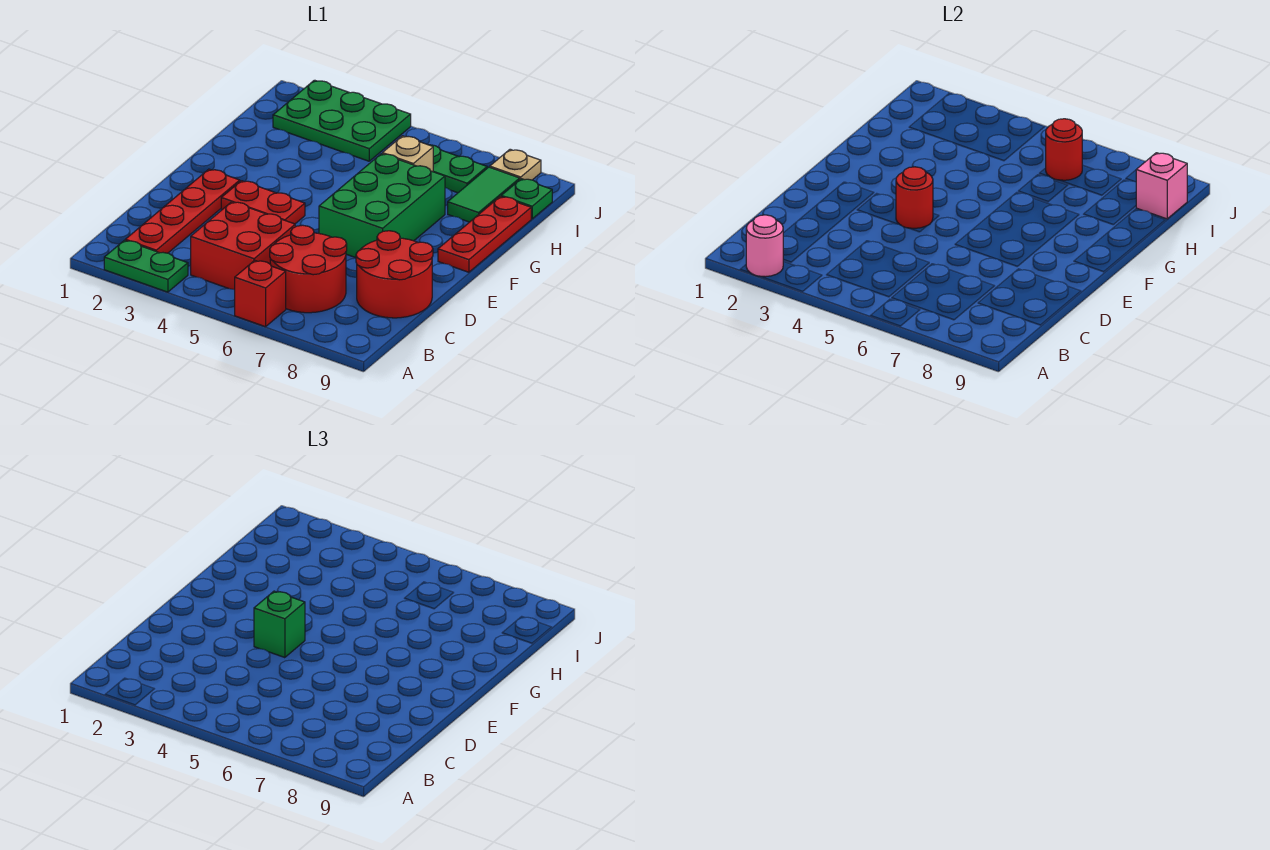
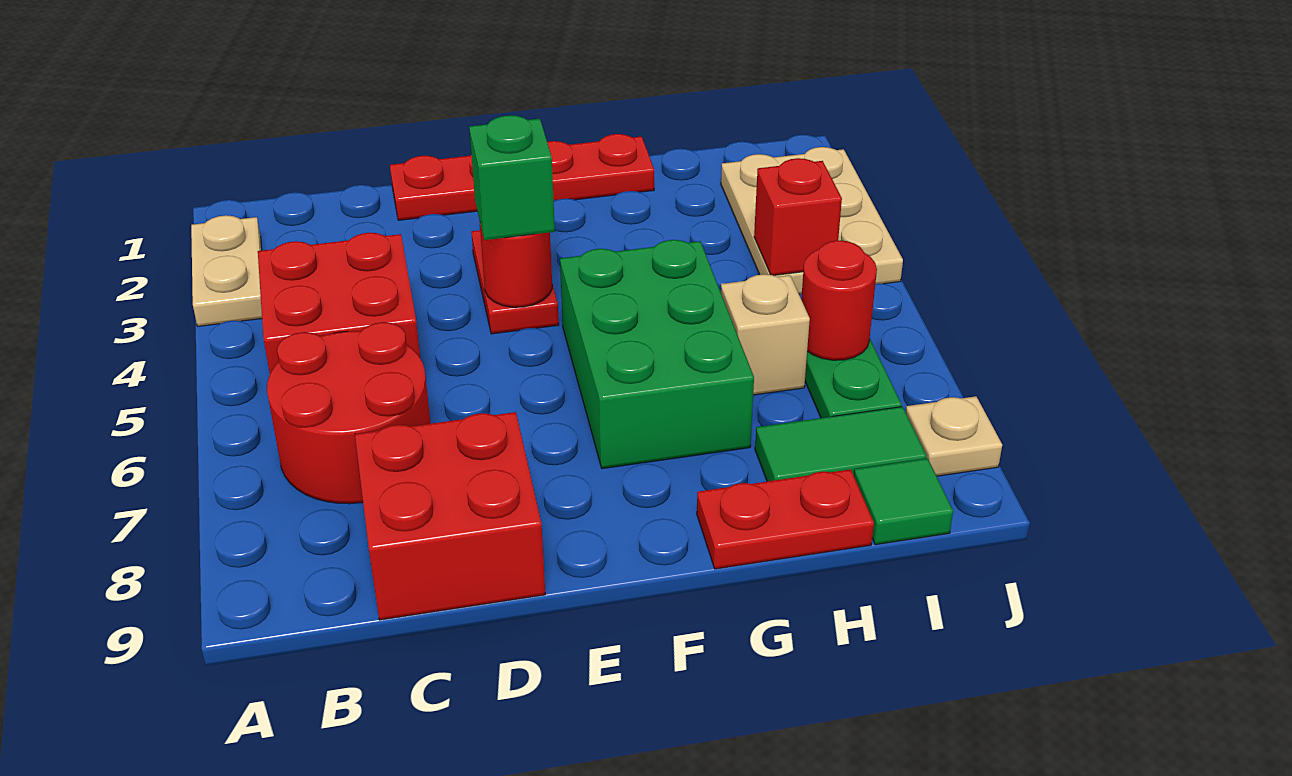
green 1x2 plate [104,240,188,292] -> tan 1x2 plate [191,215,262,326]
pink 1x1 round brick [746,215,783,277] -> none
red 1x1 brick [235,260,286,327] -> red 1x1 brick moved to [754,158,842,275]
red 1x4 plate [125,169,240,253] -> red 1x4 plate moved to [390,134,654,220]
red 2x2 round brick [356,231,433,318] -> red 2x2 brick [355,412,545,620]
green 2x3 brick [319,154,445,258] -> green 2x3 brick turned to [560,240,754,469]
red 1x3 plate [438,196,531,272] -> red 1x2 plate [697,469,874,569]
green 2x3 plate [273,80,411,161] -> tan 2x3 plate [721,147,903,294]
green 1x1 plate [501,179,552,219] -> green 1x1 tile [854,458,953,545]
pink 1x1 brick [1136,153,1187,219] -> none

